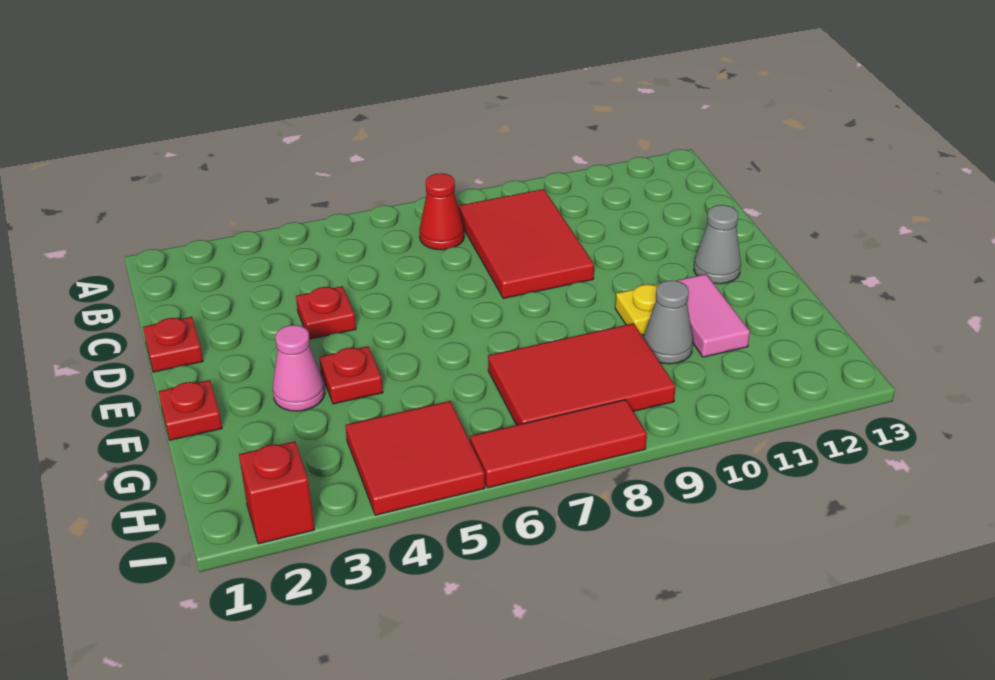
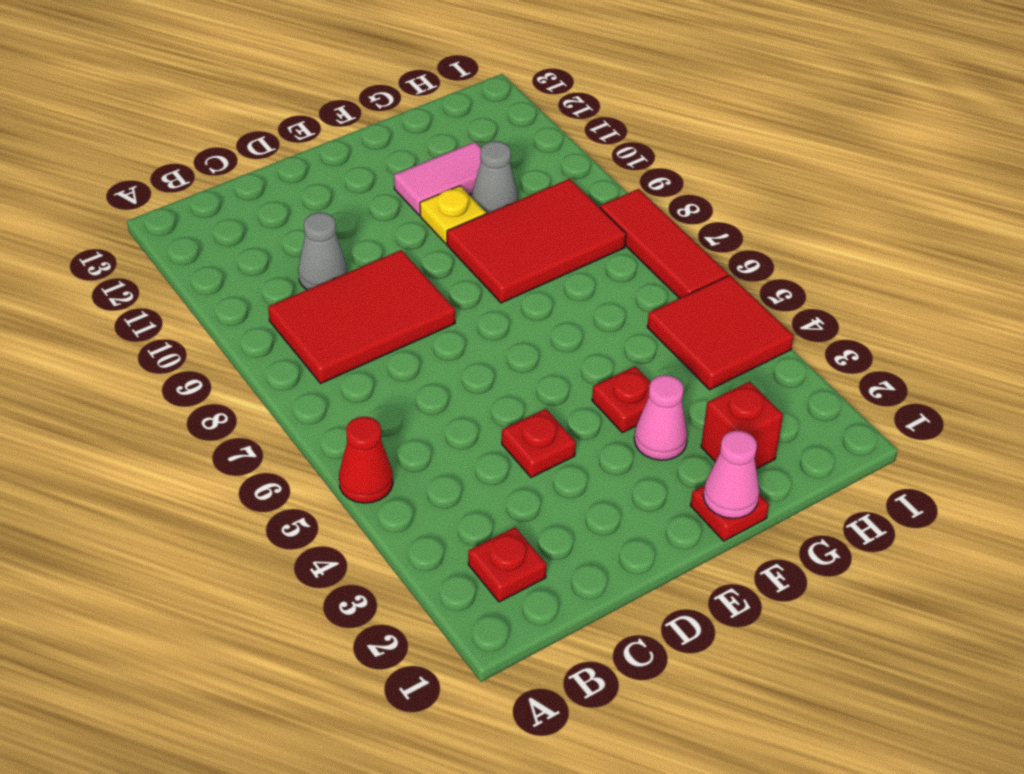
red 1x1 cone [419,173,464,250] -> red 1x1 cone moved to [339,417,393,503]
red 1x1 plate [143,317,203,372] -> red 1x1 plate moved to [468,527,547,602]
grey 1x1 cone [694,205,741,284] -> grey 1x1 cone moved to [298,212,347,290]
none -> pink 1x1 cone [703,431,759,518]
red 2x3 tile [488,323,676,425] -> red 2x3 tile turned to [447,179,626,303]
red 1x1 brick [239,441,314,544] -> red 1x1 brick moved to [701,382,783,469]

